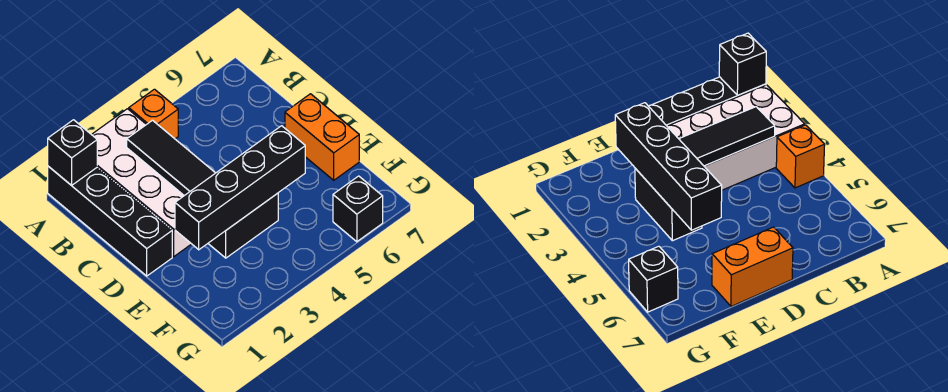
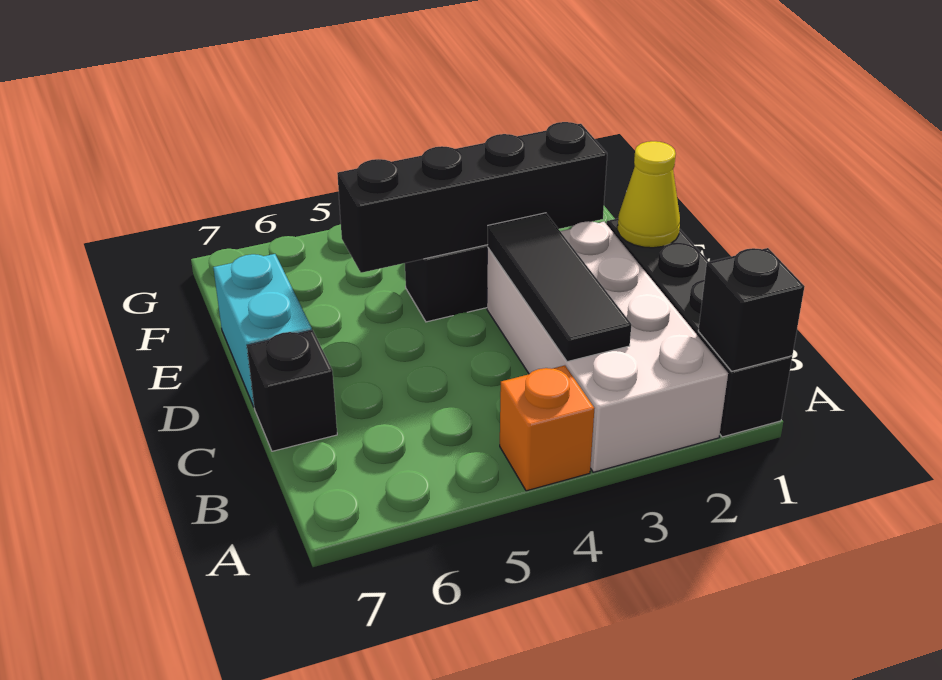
none -> yellow 1x1 cone [618,141,680,248]
orange 1x2 brick [285,94,359,180] -> cyan 1x2 brick [213,254,312,407]
black 1x1 brick [333,176,383,242] -> black 1x1 brick moved to [247,330,337,451]

